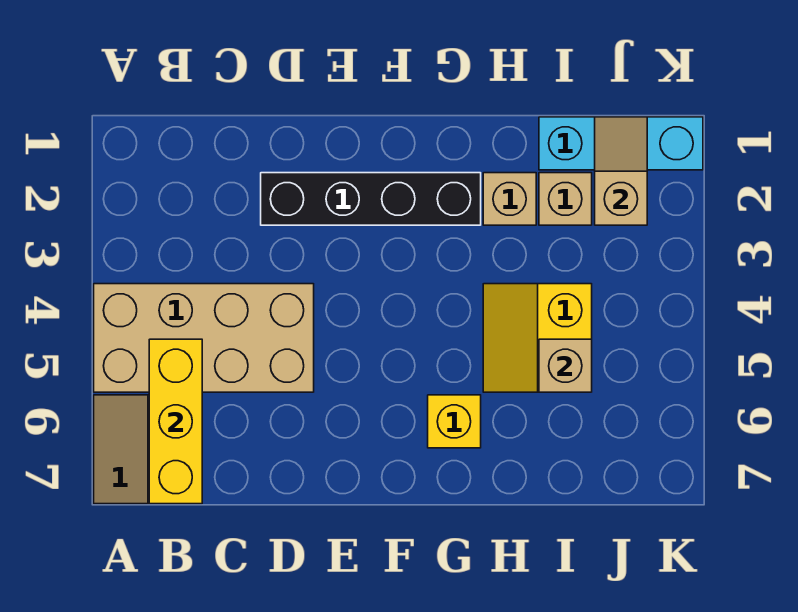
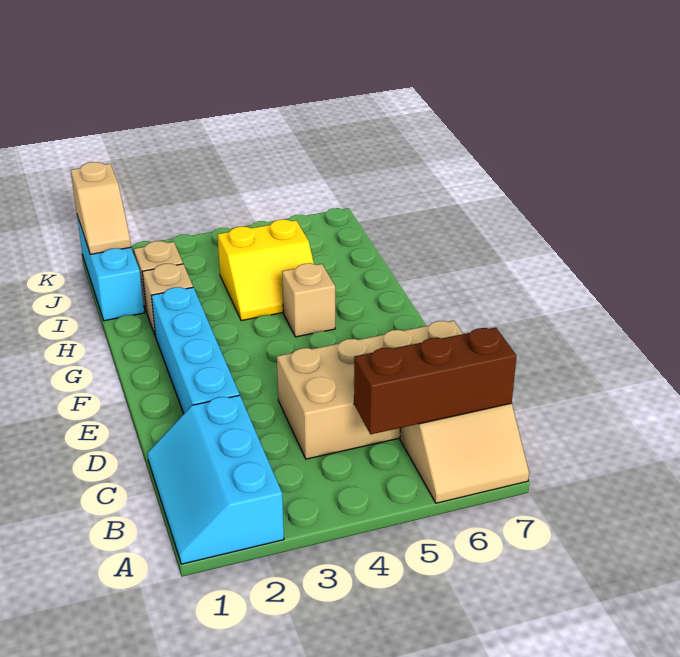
none -> cyan 2x3 slope [147,395,284,564]
tan 2x4 brick [94,284,314,392] -> tan 2x4 brick turned to [277,321,463,459]
yellow 1x3 brick [149,339,202,504] -> brown 1x3 brick [354,328,517,434]
black 1x4 brick [261,173,481,225] -> cyan 1x4 brick [151,287,239,413]
yellow 1x1 brick [428,395,481,448] -> none
tan 1x1 brick [539,339,592,392] -> tan 1x1 brick moved to [282,263,335,337]
tan 1x2 slope [595,117,647,225] -> tan 1x2 slope turned to [71,162,131,254]

